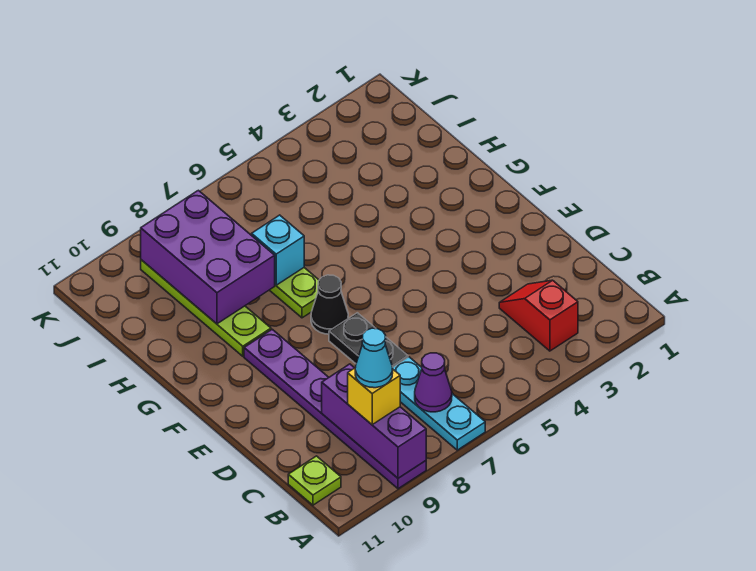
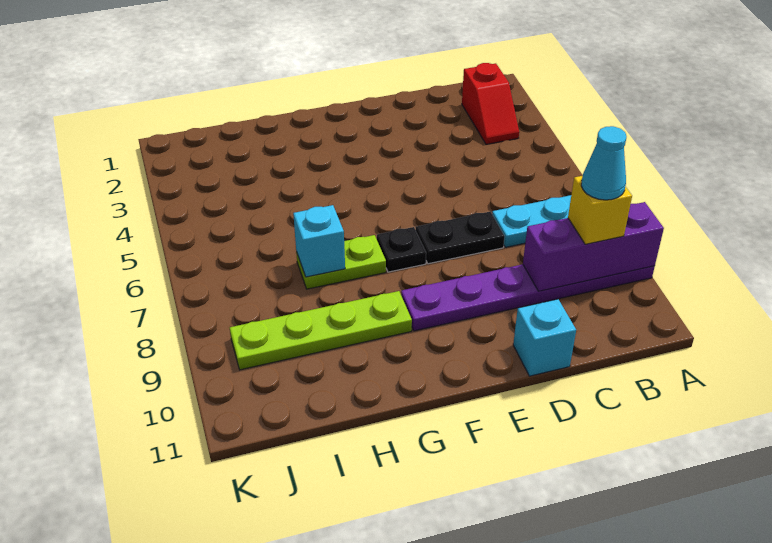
red 1x2 slope [499,280,578,351] -> red 1x2 slope turned to [462,63,519,144]
purple 1x1 cone [415,353,452,412] -> none
lime 1x1 plate [288,456,341,505] -> none
none -> cyan 1x1 brick [513,299,576,376]
black 1x1 cone [311,275,348,334] -> black 1x1 plate [377,227,426,272]
purple 2x3 brick [141,190,275,324] -> none

